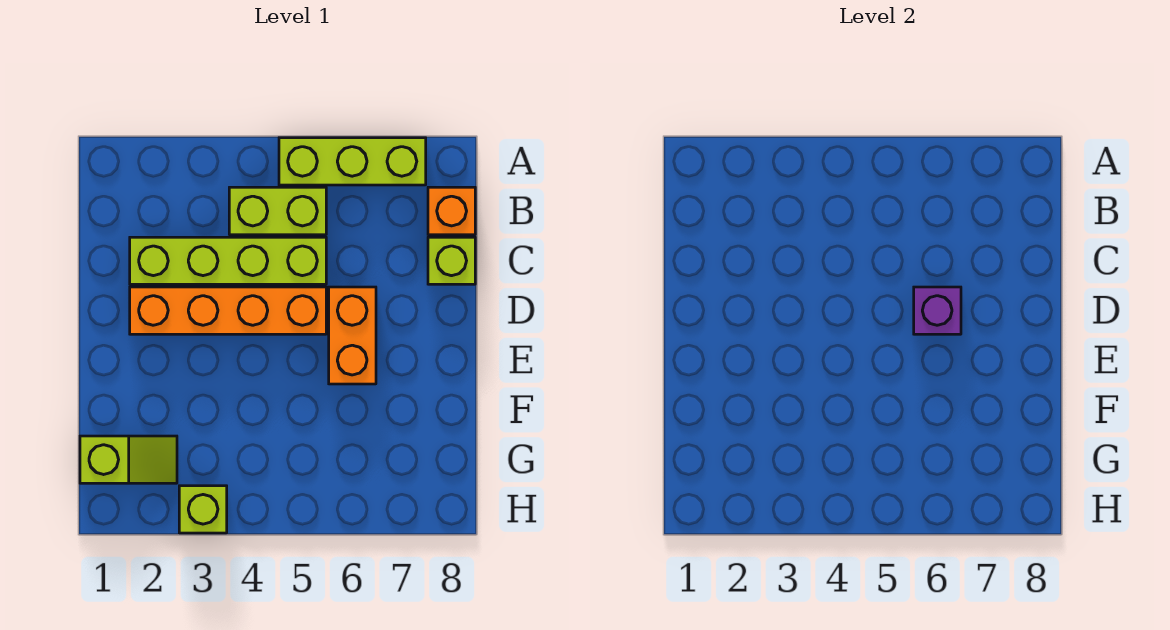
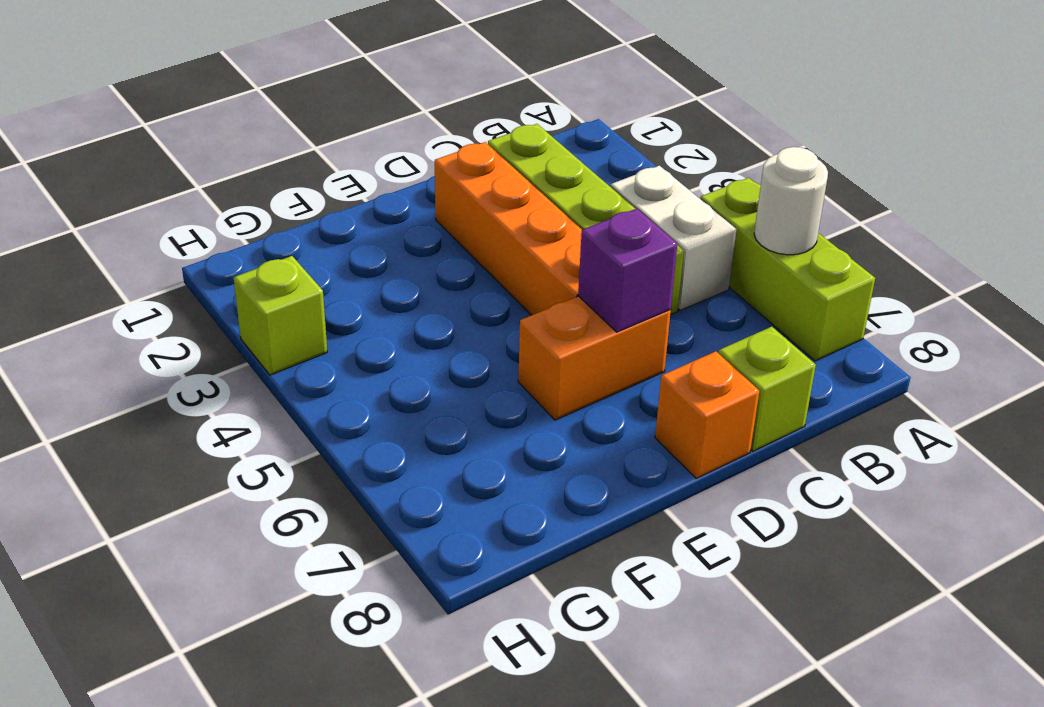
none -> white 1x1 round brick [754,147,828,255]
lime 1x2 brick [229,187,326,235] -> white 1x2 brick [610,166,737,310]
orange 1x1 brick [428,187,475,235] -> orange 1x1 brick moved to [655,351,759,478]
lime 1x2 slope [80,436,177,483] -> none

